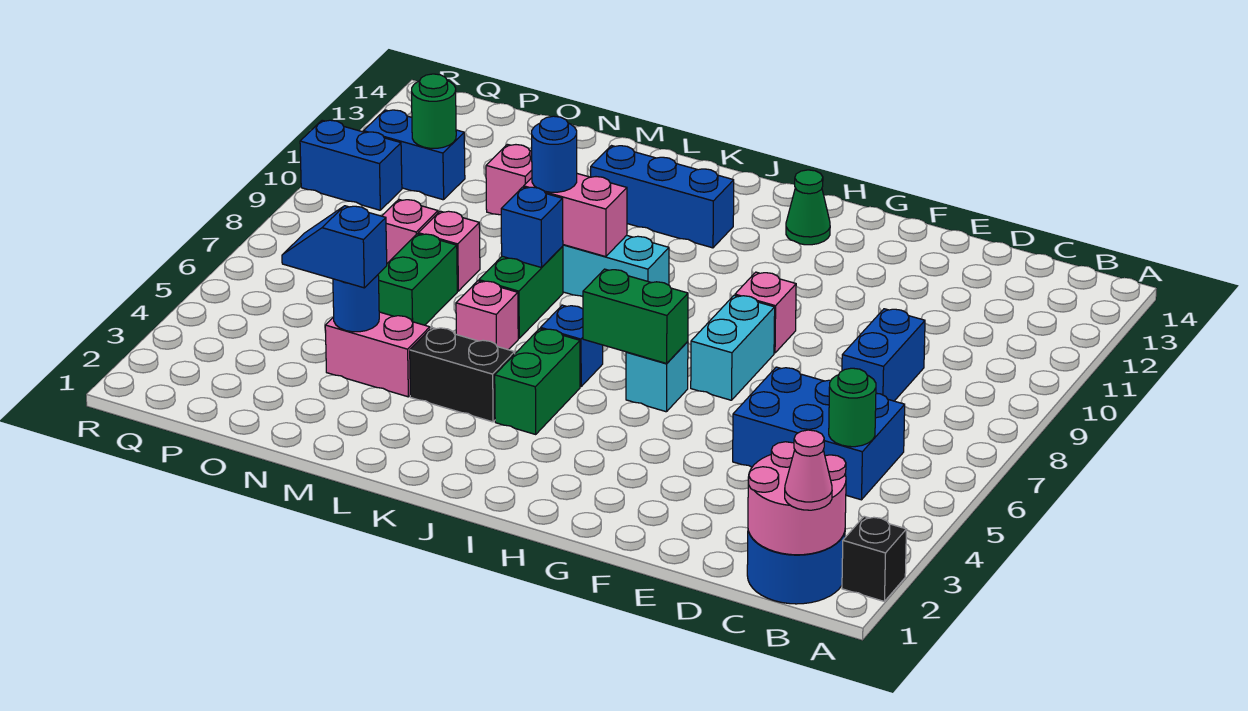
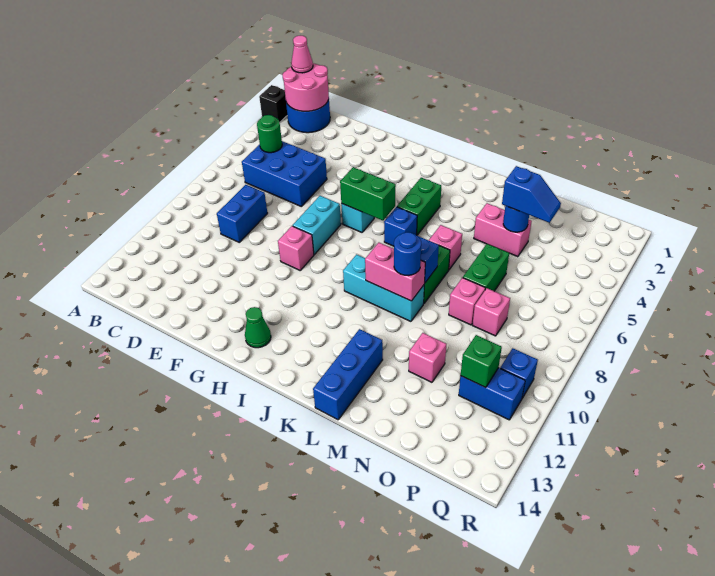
blue 1x3 brick [591,146,734,248] -> blue 1x3 brick turned to [313,329,383,420]
black 1x2 brick [410,328,515,422] -> none
green 1x1 round brick [412,74,456,148] -> green 1x1 brick [461,335,502,388]
blue 1x2 brick [300,120,402,210] -> blue 1x1 brick [500,348,538,398]

